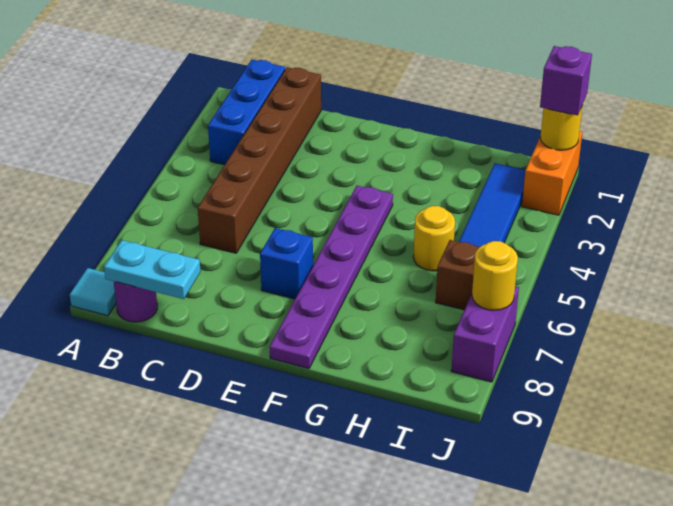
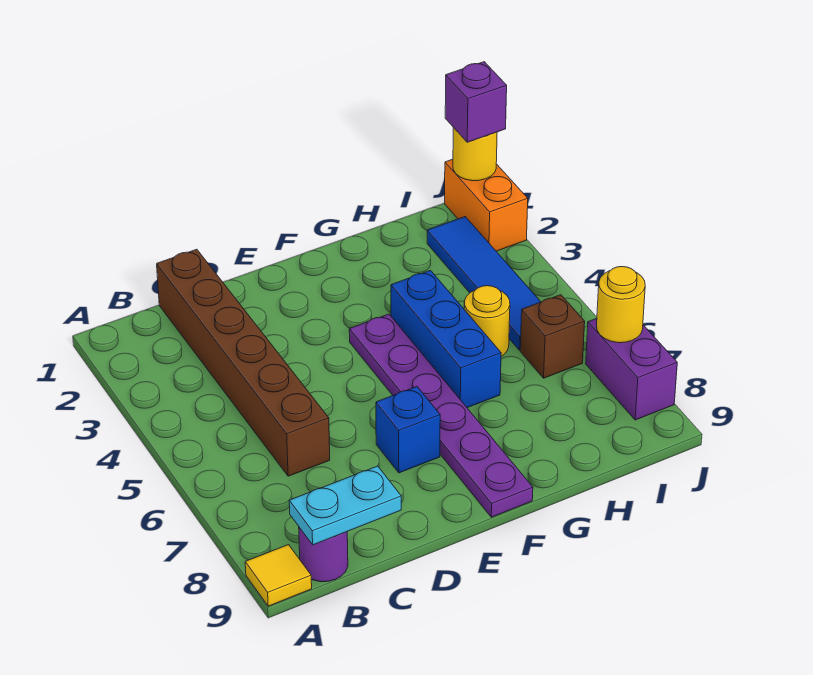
cyan 1x1 tile [70,268,116,316] -> yellow 1x1 tile [245,545,312,606]
blue 1x3 brick [208,60,285,165] -> blue 1x3 brick moved to [391,270,501,408]

